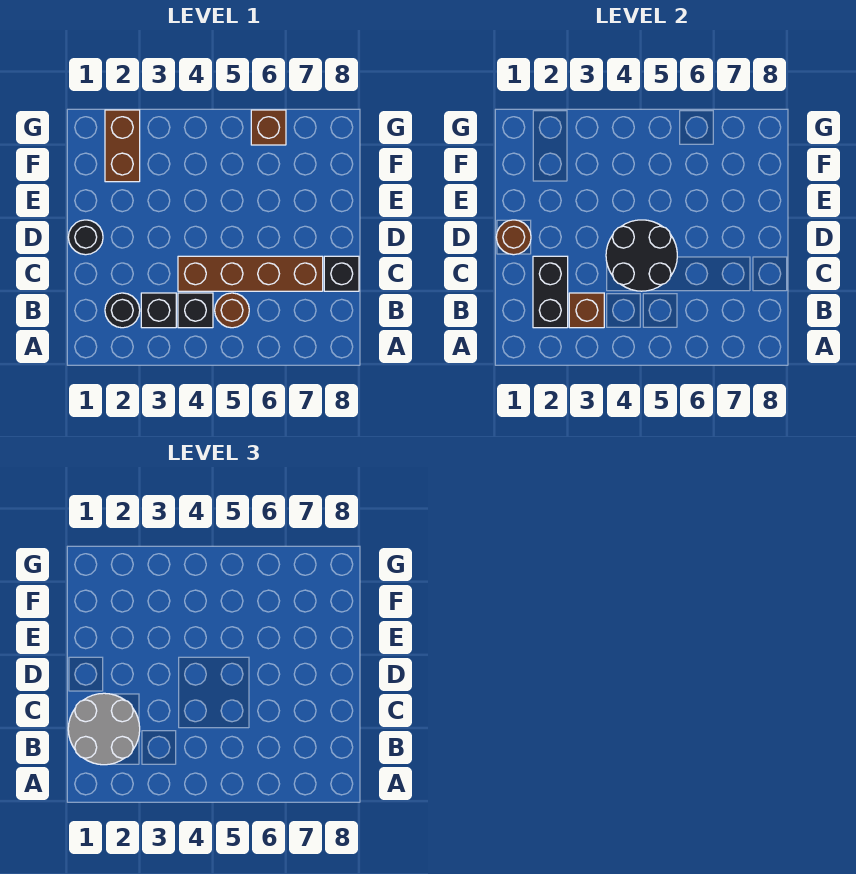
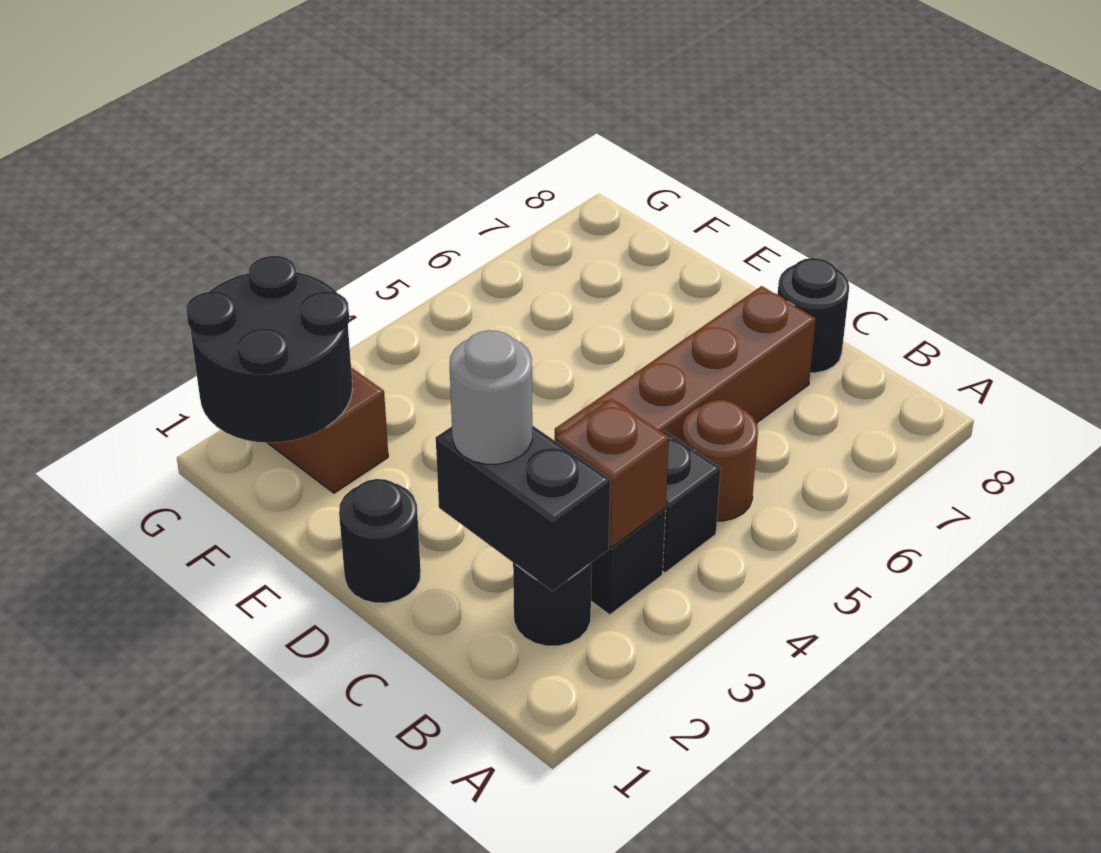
grey 2x2 round brick [68,693,140,765] -> grey 1x1 round brick [450,330,532,464]
black 2x2 round brick [606,220,677,291] -> black 2x2 round brick moved to [186,256,353,443]
black 1x1 brick [324,256,359,291] -> black 1x1 round brick [778,258,849,373]
brown 1x1 round brick [496,220,531,255] -> none
brown 1x1 brick [251,110,286,145] -> none

